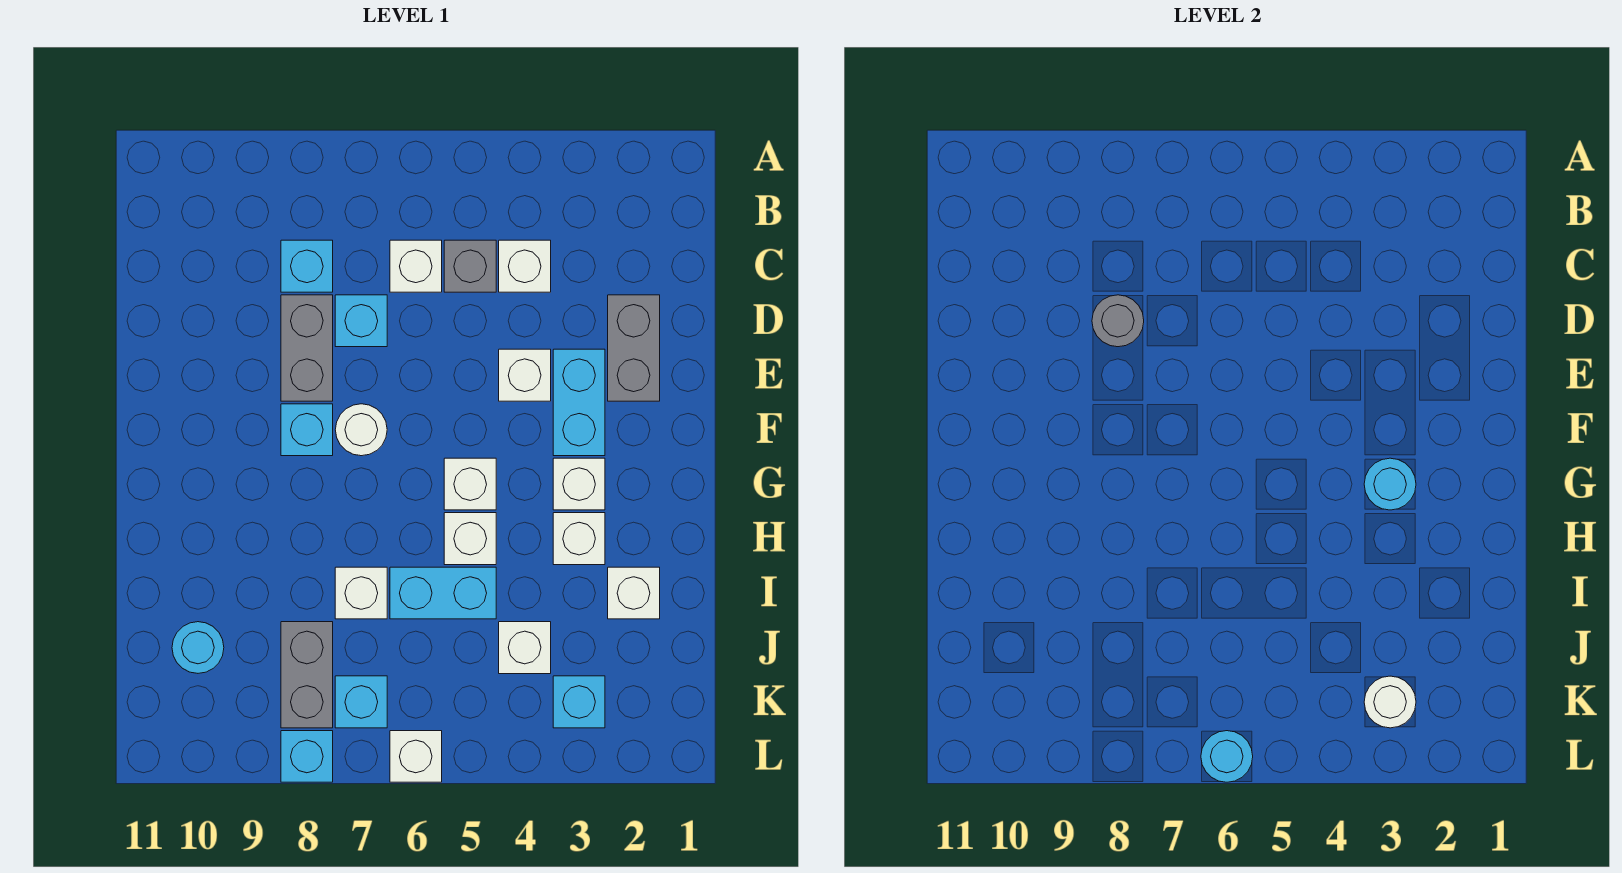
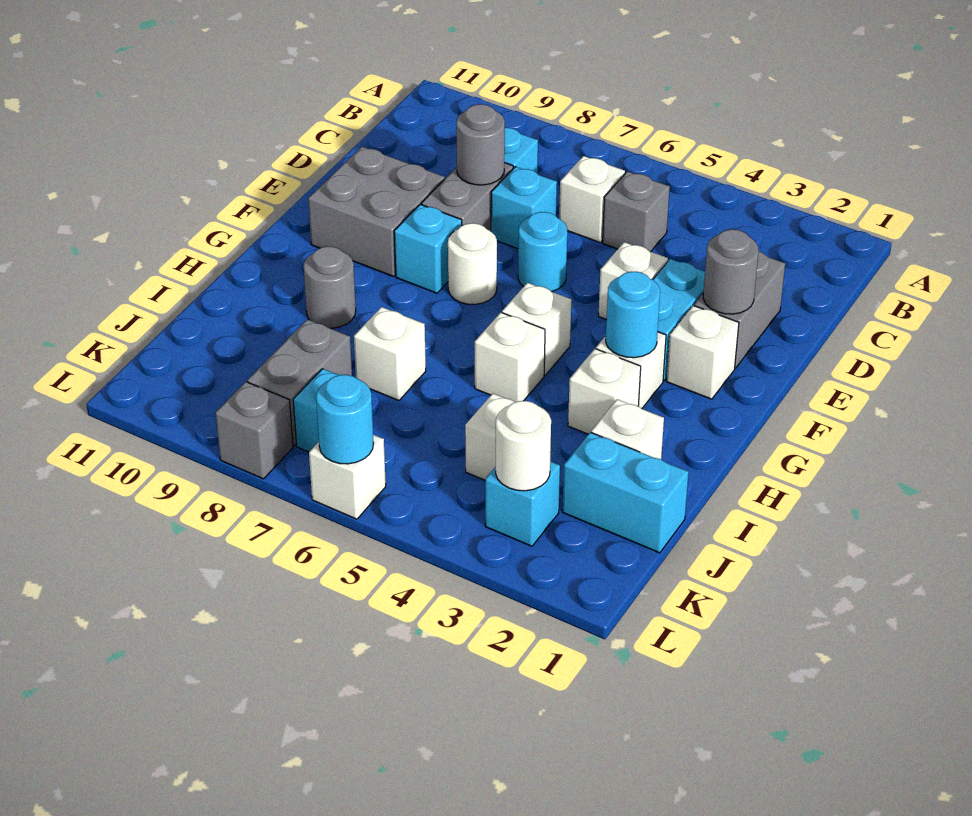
white 1x1 brick [499,240,551,292] -> white 1x1 brick moved to [666,306,739,399]
none -> grey 1x1 round brick [703,229,759,314]
none -> grey 2x2 brick [308,147,445,277]
none -> grey 1x1 round brick [304,246,356,328]
cyan 1x2 brick [390,567,496,619] -> cyan 1x2 brick moved to [562,432,689,553]
cyan 1x1 round brick [172,622,224,673] -> cyan 1x1 round brick moved to [518,212,567,292]
cyan 1x1 brick [281,731,333,782] -> grey 1x1 brick [215,382,293,479]

